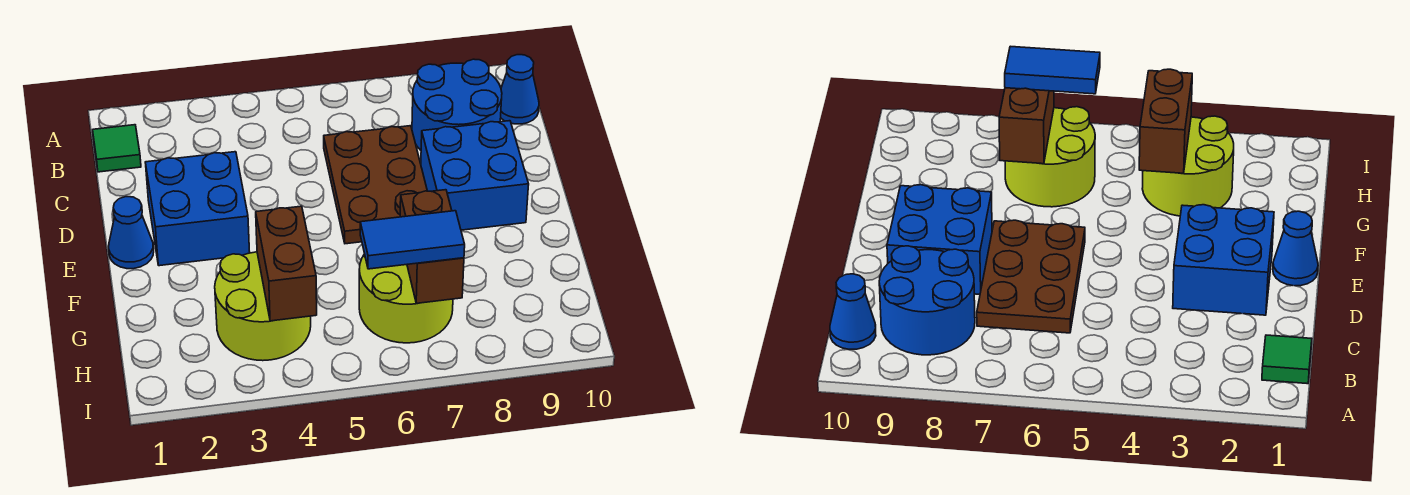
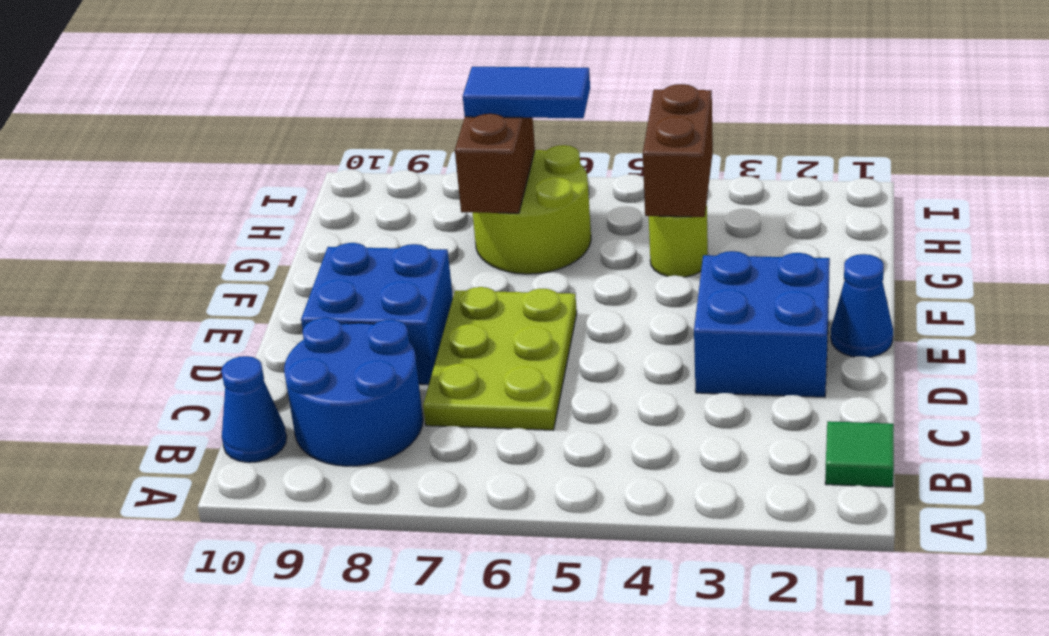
brown 2x3 plate [324,126,427,244] -> lime 2x3 plate [423,287,577,430]
lime 2x2 round brick [215,252,311,361] -> lime 1x1 round brick [649,203,708,277]

